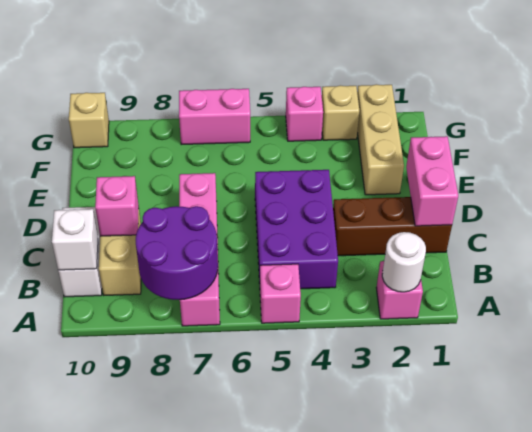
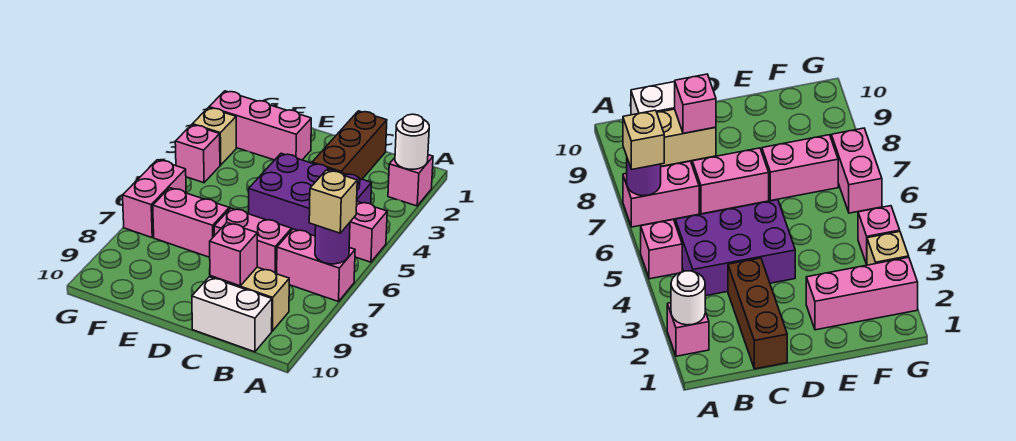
purple 2x2 round brick [136,206,218,300] -> purple 1x1 round brick [315,223,350,264]
white 1x1 brick [52,209,98,270] -> none
pink 1x2 brick [406,136,458,226] -> pink 1x2 brick moved to [153,188,229,257]
tan 1x3 brick [357,84,404,195] -> pink 1x3 brick [209,91,311,160]
tan 1x1 brick [69,93,109,148] -> tan 1x1 brick moved to [309,170,357,233]

